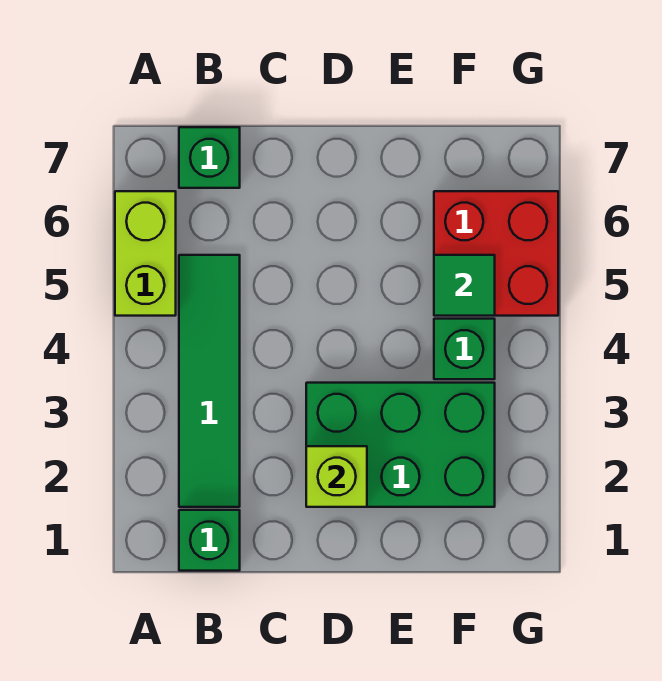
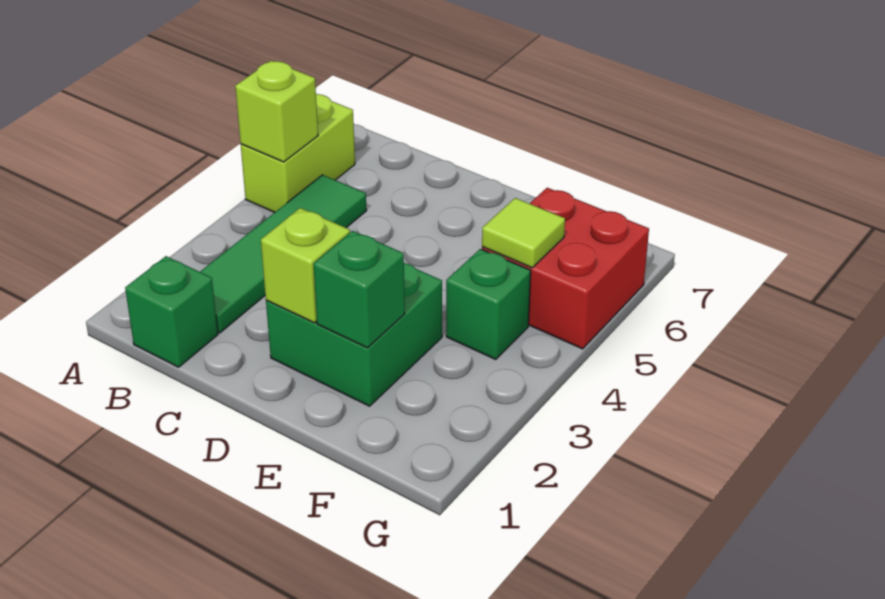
none -> lime 1x1 brick [235,61,318,162]
green 1x1 brick [179,127,240,188] -> green 1x1 brick moved to [313,231,405,348]
green 2x3 brick [306,383,495,507] -> green 2x2 brick [266,263,442,406]
green 1x1 tile [434,255,495,316] -> lime 1x1 tile [482,198,565,268]

